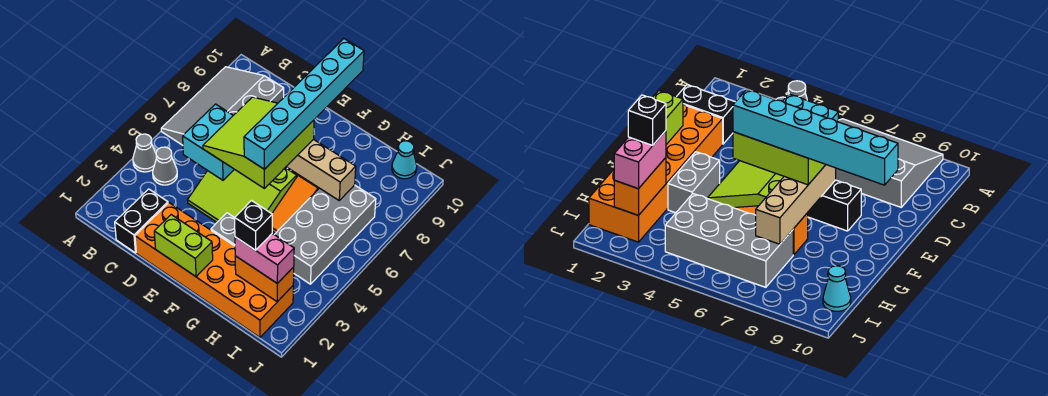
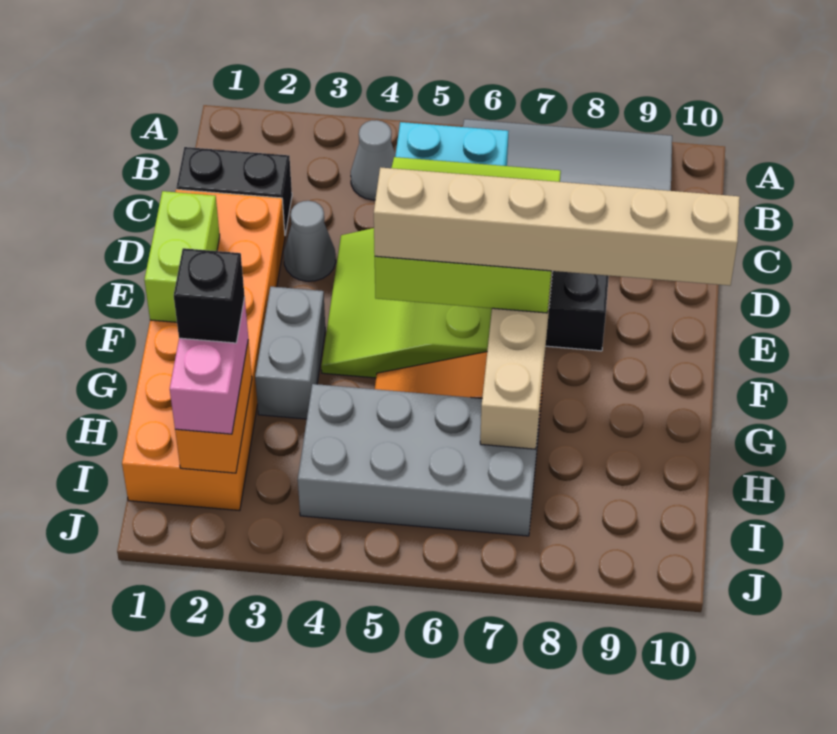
grey 1x1 cone [133,134,156,172] -> grey 1x1 cone moved to [284,201,336,281]
cyan 1x6 brick [244,39,364,169] -> tan 1x6 brick [374,167,740,286]
cyan 1x1 cone [392,141,417,179] -> none

